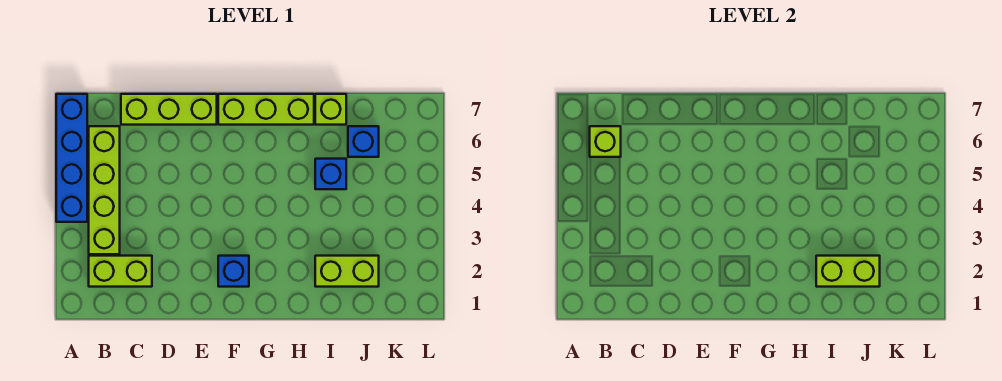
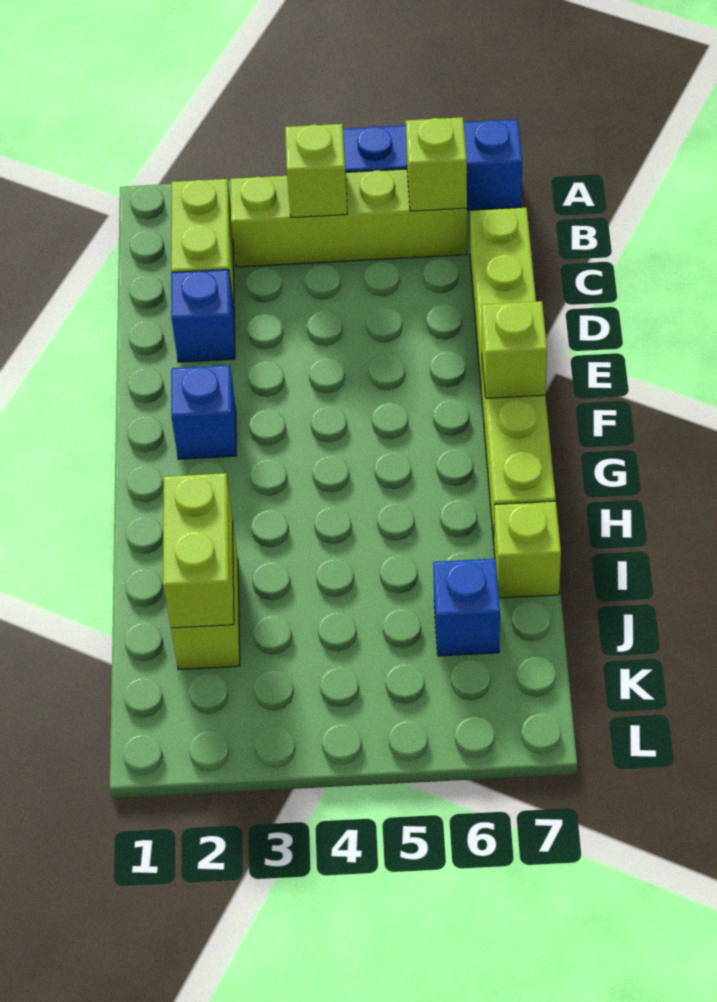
none -> lime 1x1 brick [285,124,347,218]
none -> lime 1x1 brick [481,301,547,398]
blue 1x1 brick [315,159,346,189] -> blue 1x1 brick moved to [171,270,235,362]

